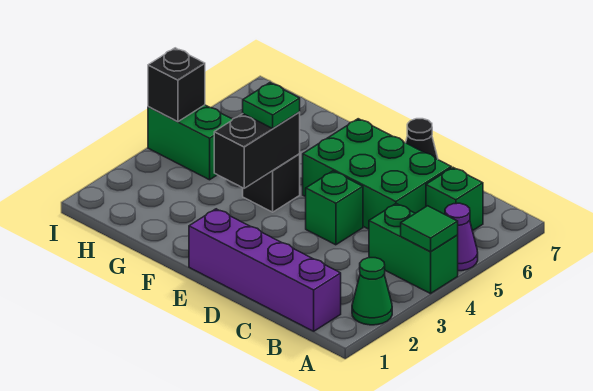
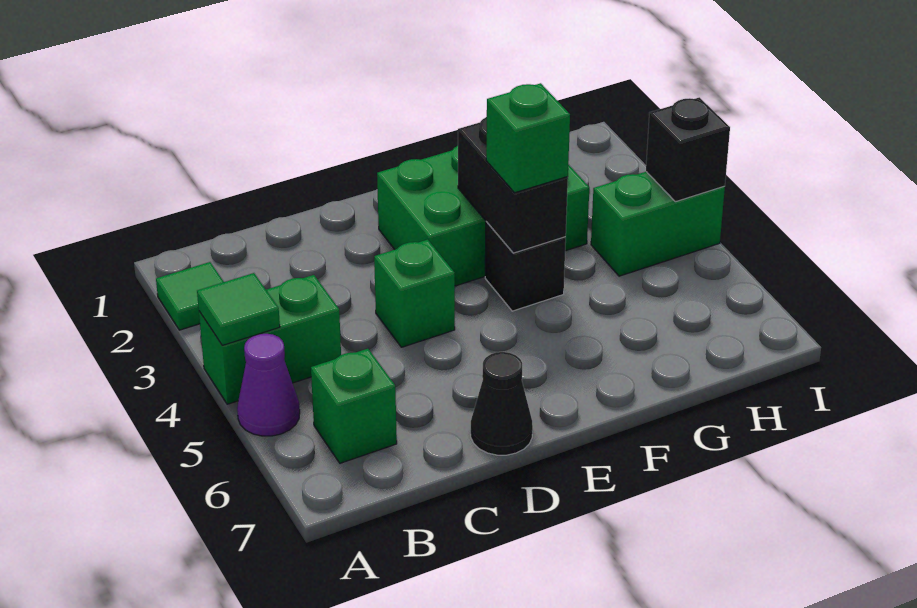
green 1x1 cone [352,258,392,325] -> green 1x1 tile [156,262,224,330]
purple 1x4 brick [189,209,341,331] -> none
green 2x3 brick [303,119,451,229] -> green 2x3 brick moved to [377,146,589,286]
green 1x1 plate [243,83,300,128] -> green 1x1 brick [486,83,570,193]

